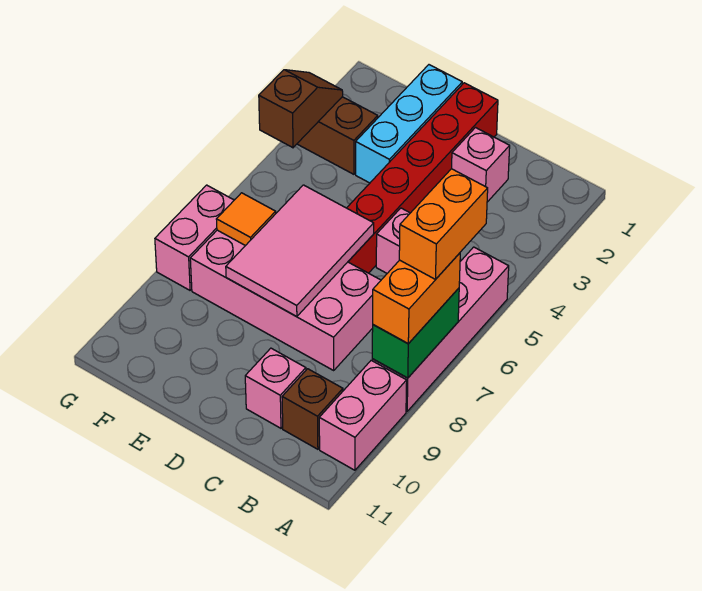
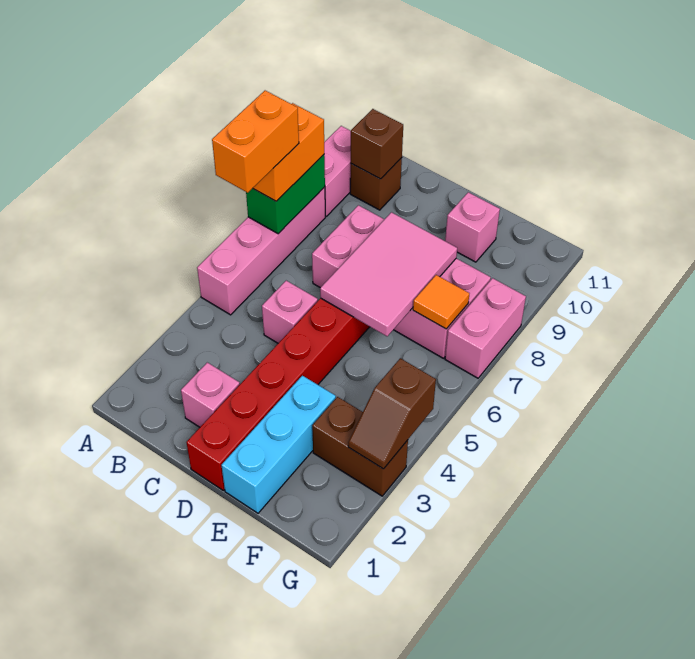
none -> brown 1x1 brick [351,109,403,179]
pink 1x1 brick [245,348,306,428] -> pink 1x1 brick moved to [445,192,500,262]

